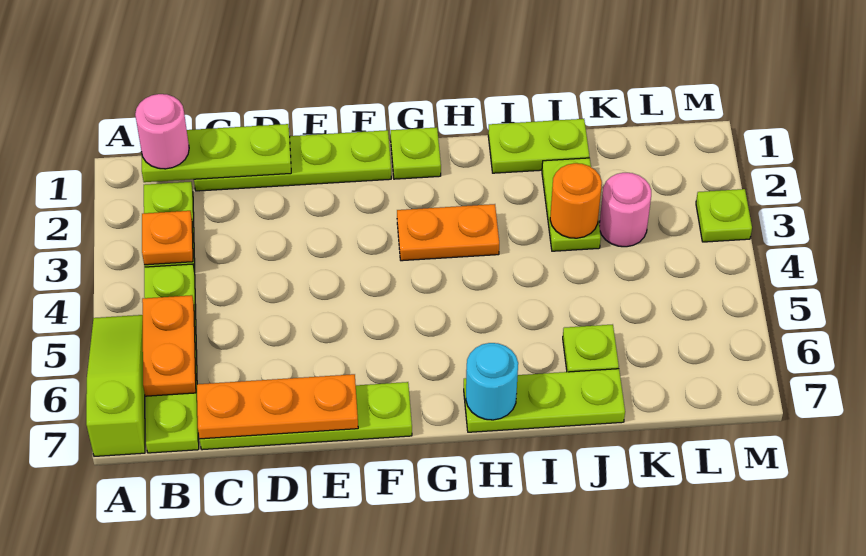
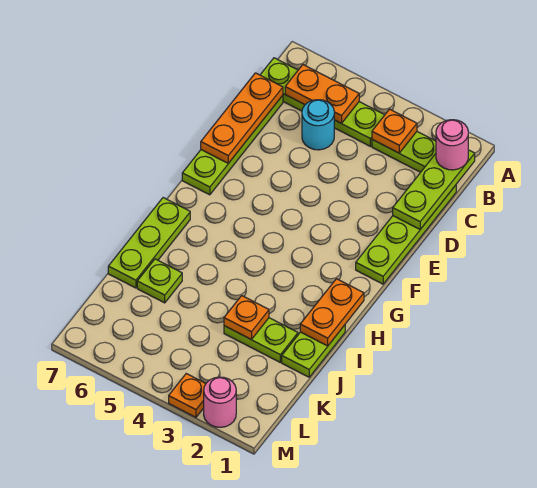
lime 1x3 slope [86,315,145,456] -> none
lime 1x1 plate [391,127,441,179] -> none
orange 1x2 plate [397,204,499,261] -> orange 1x2 plate moved to [300,279,364,346]
cyan 1x1 round brick [466,343,518,420] -> cyan 1x1 round brick moved to [302,100,334,150]
orange 1x1 round brick [550,163,602,238] -> orange 1x1 plate [224,296,269,339]
pink 1x1 round brick [599,173,651,247] -> pink 1x1 round brick moved to [204,377,236,427]
lime 1x1 plate [696,189,752,242] -> orange 1x1 plate [169,374,206,417]

